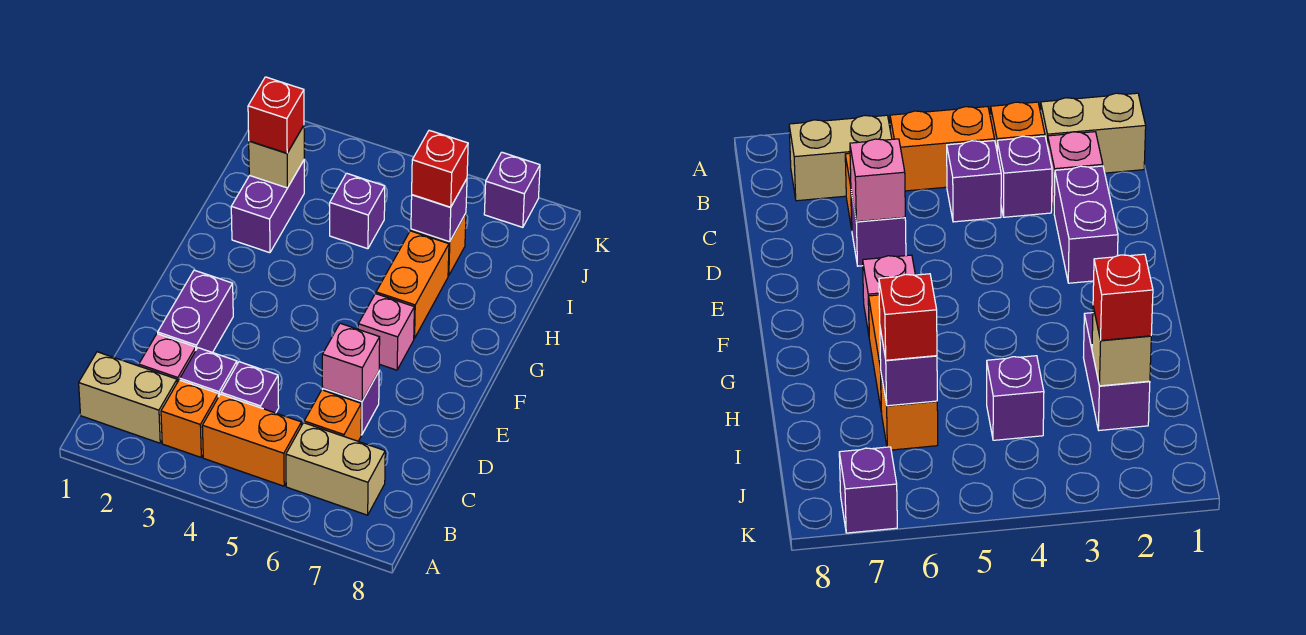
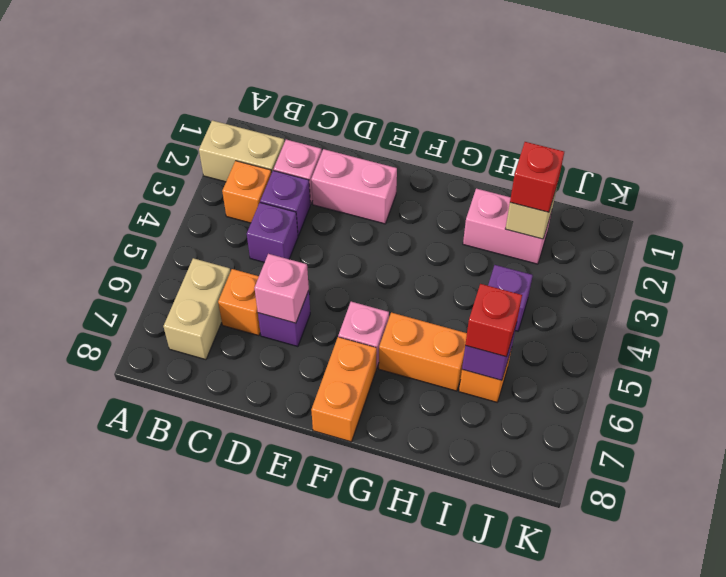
tan 1x2 brick [79,352,177,443] -> tan 1x2 brick turned to [199,120,284,182]
orange 1x2 brick [202,394,301,486] -> orange 1x2 brick moved to [311,337,377,442]
purple 1x2 brick [158,270,233,353] -> pink 1x2 brick [311,149,397,224]
purple 1x2 brick [231,161,304,253] -> pink 1x2 brick [463,189,551,264]
purple 1x1 brick [484,152,540,227] -> none

